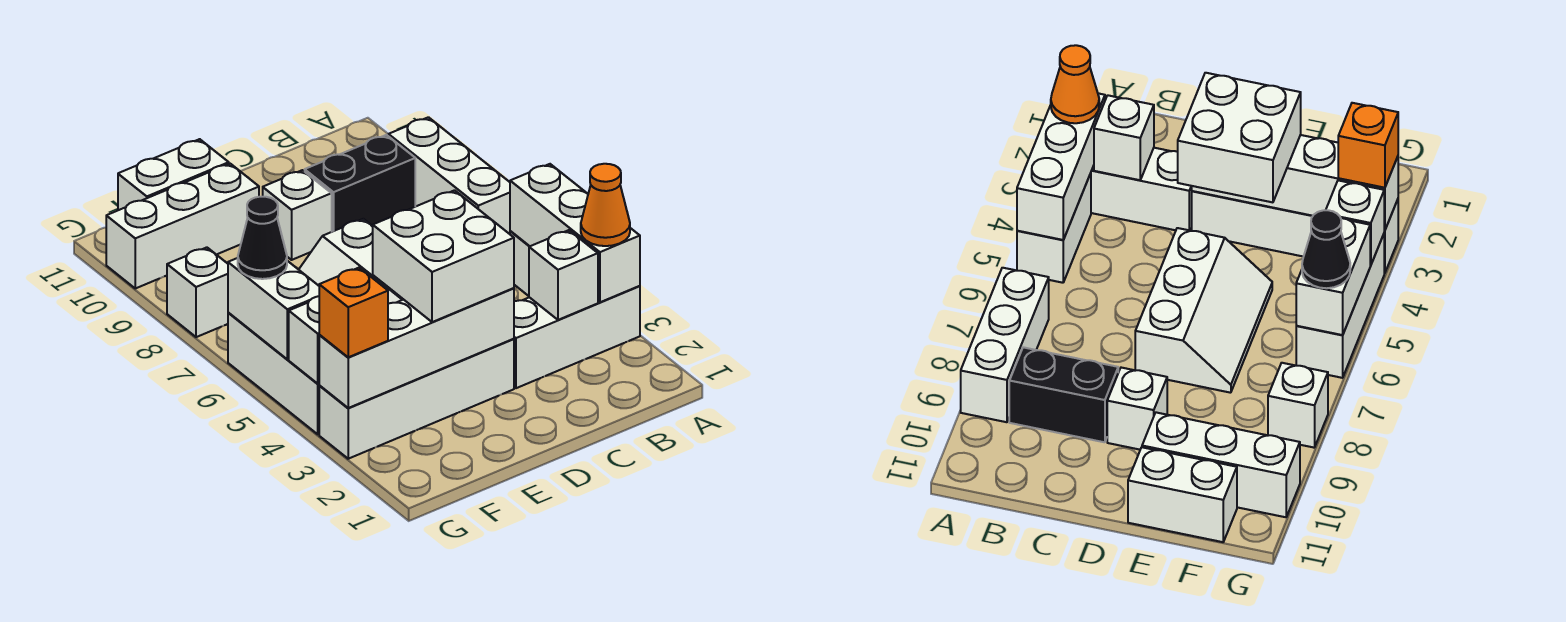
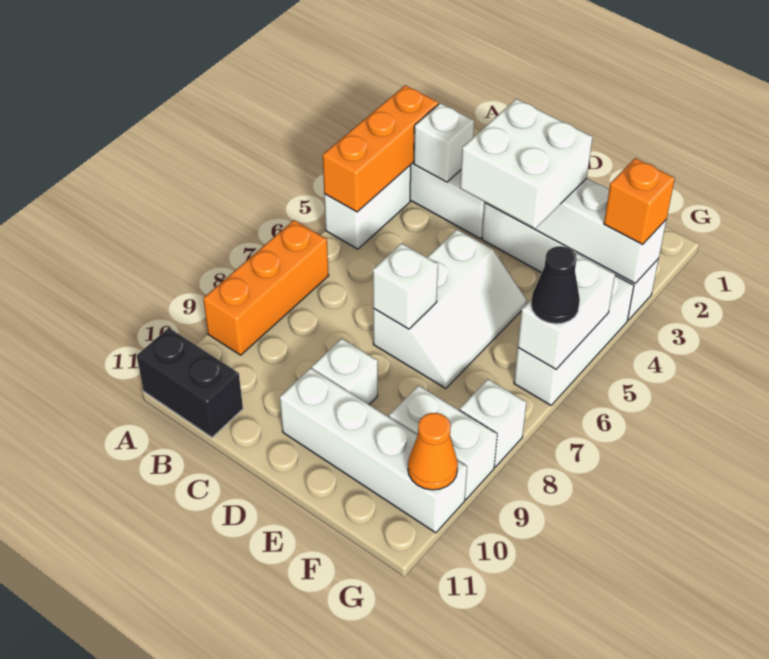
white 1x3 brick [510,164,640,302] -> orange 1x3 brick [323,85,438,212]
orange 1x1 cone [581,164,630,246] -> orange 1x1 cone moved to [408,413,458,490]
white 1x3 brick [388,117,510,234] -> orange 1x3 brick [203,220,329,355]
black 1x2 brick [305,135,415,232] -> black 1x2 brick moved to [137,328,243,437]
white 1x3 brick [106,164,259,288] -> white 1x4 brick [280,368,467,533]
white 1x2 brick [118,139,229,210] -> white 1x2 brick moved to [389,385,497,499]
white 1x1 brick [289,296,319,384] -> white 1x1 brick moved to [373,243,438,329]

